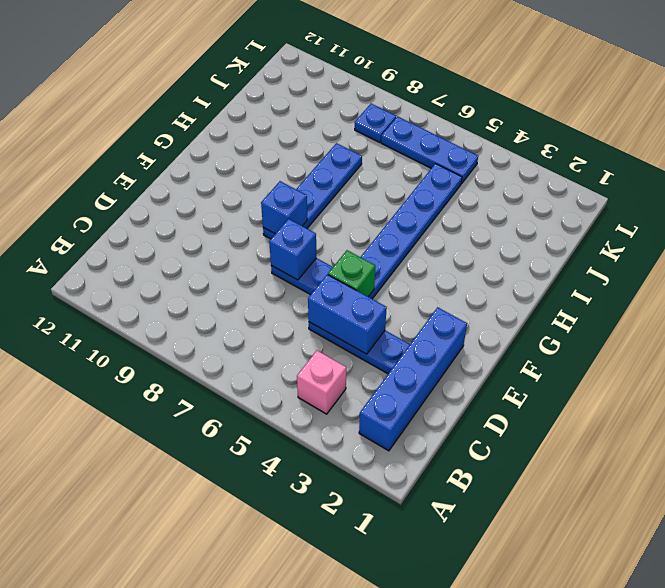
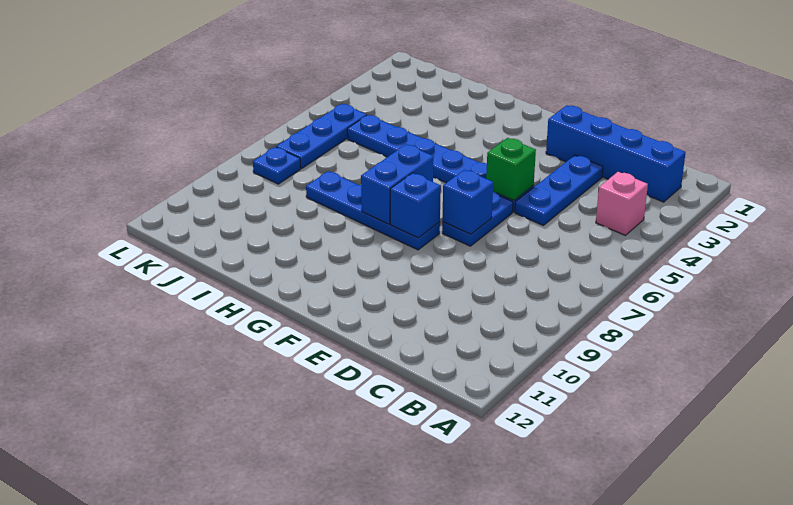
blue 1x2 brick [308,275,387,354] -> blue 1x2 brick moved to [361,144,434,224]

